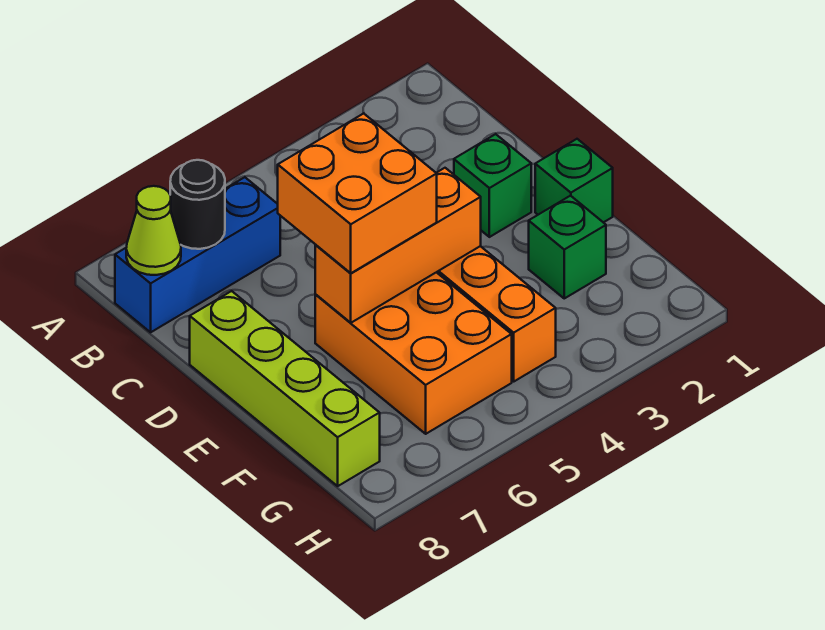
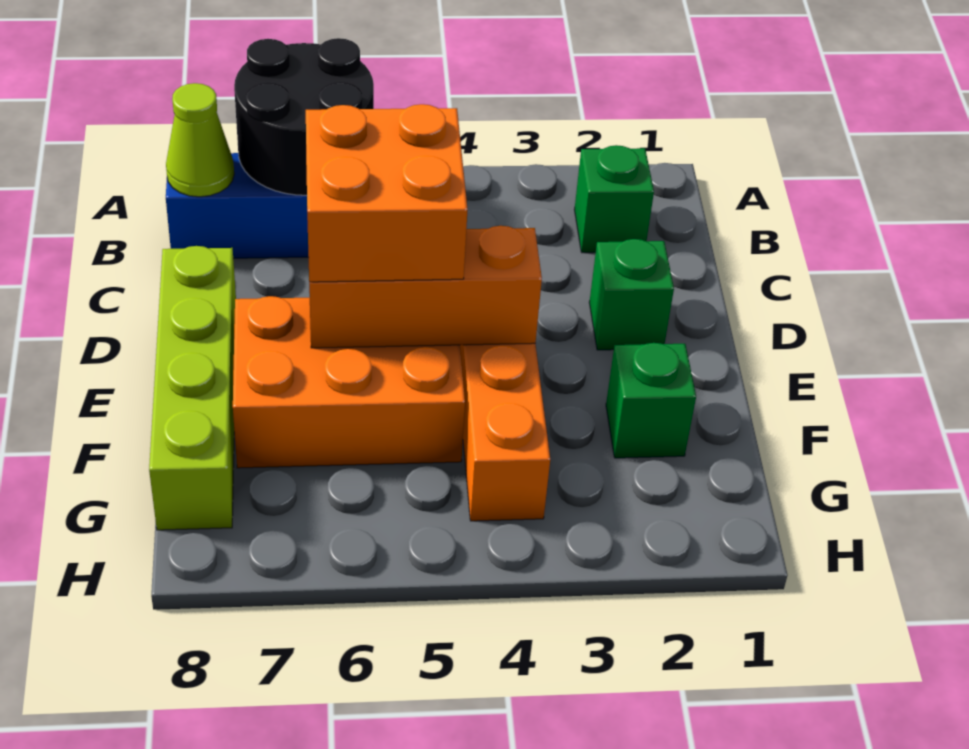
black 1x1 round brick [170,160,225,249] -> black 2x2 round brick [234,38,374,195]
green 1x1 brick [535,139,613,222] -> green 1x1 brick moved to [574,145,654,253]
orange 2x3 brick [315,272,512,434] -> orange 2x3 brick turned to [233,296,465,468]

